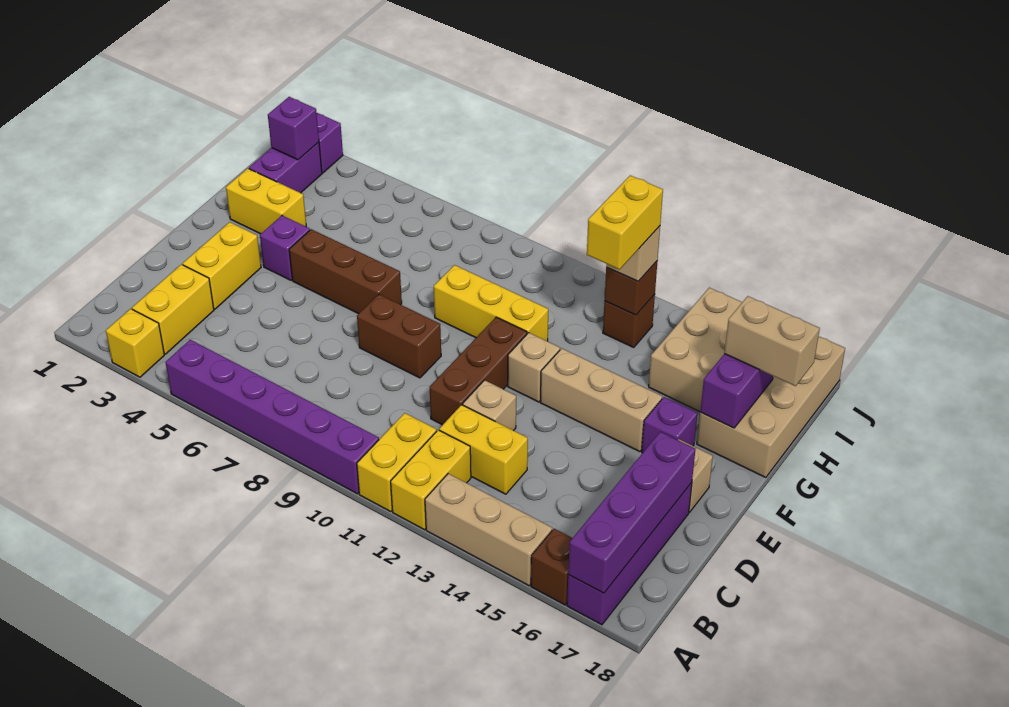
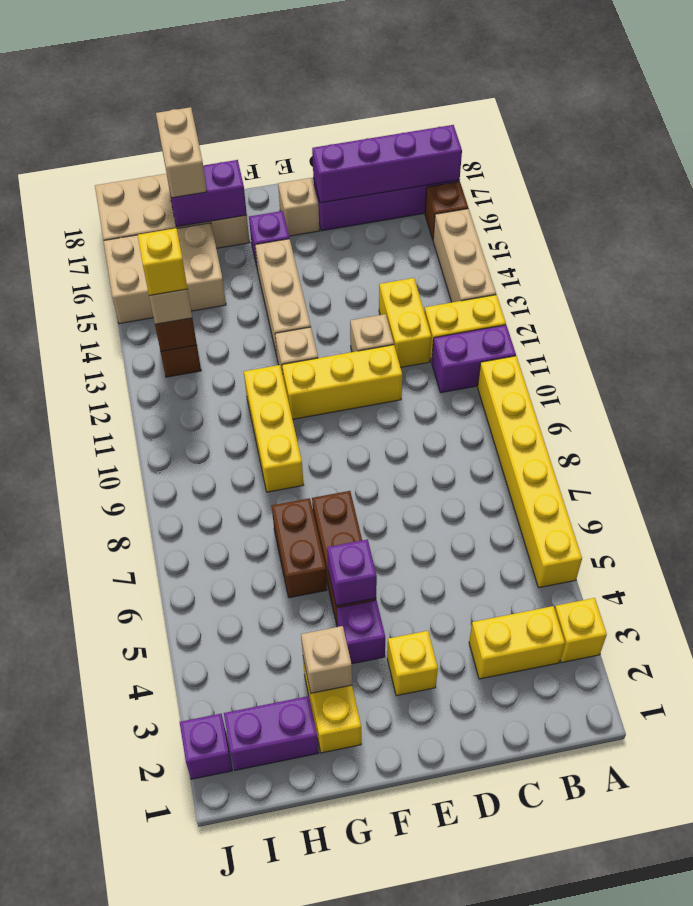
purple 1x6 brick [165,340,379,494] -> yellow 1x6 brick [478,356,582,588]
yellow 1x2 brick [357,413,437,512] -> purple 1x2 brick [432,325,516,393]
yellow 1x2 brick [182,222,261,309] -> yellow 1x1 brick [387,631,438,696]
brown 1x3 brick [430,317,527,425] -> yellow 1x3 brick [282,345,402,419]
brown 1x2 brick [357,294,441,378] -> brown 1x2 brick moved to [272,498,327,598]
none -> tan 1x1 brick [301,626,352,693]
yellow 1x2 brick [587,175,663,270] -> yellow 1x1 brick [138,228,187,296]
purple 1x1 brick [268,97,319,160] -> purple 1x1 brick moved to [327,539,377,606]

